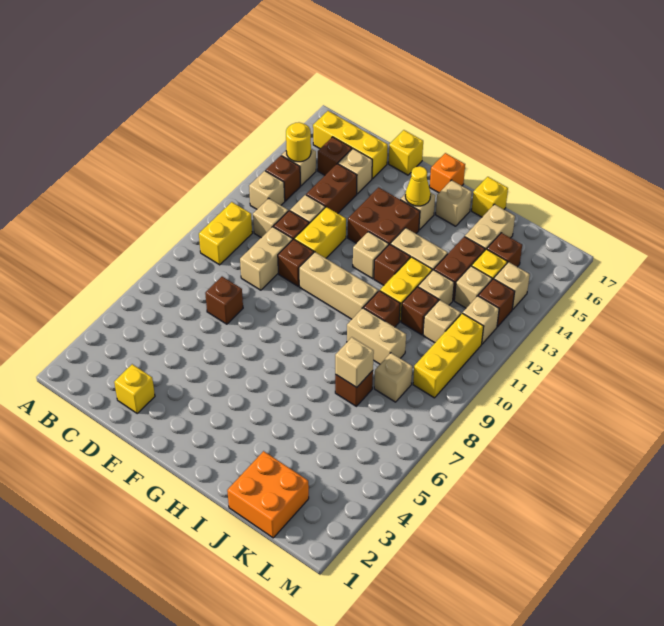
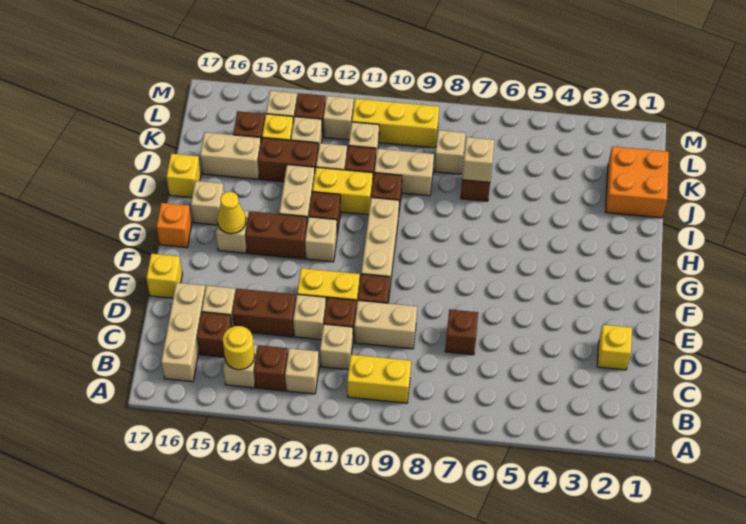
yellow 1x3 brick [313,111,388,179] -> tan 1x3 brick [161,283,205,382]
brown 2x2 brick [348,187,420,244] -> brown 1x2 brick [245,211,307,259]
tan 1x2 brick [347,308,406,364] -> tan 1x2 brick turned to [374,149,434,196]

